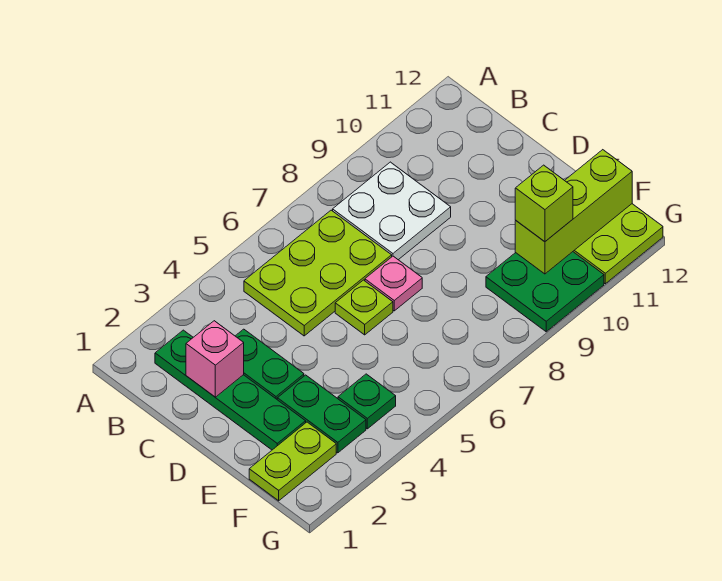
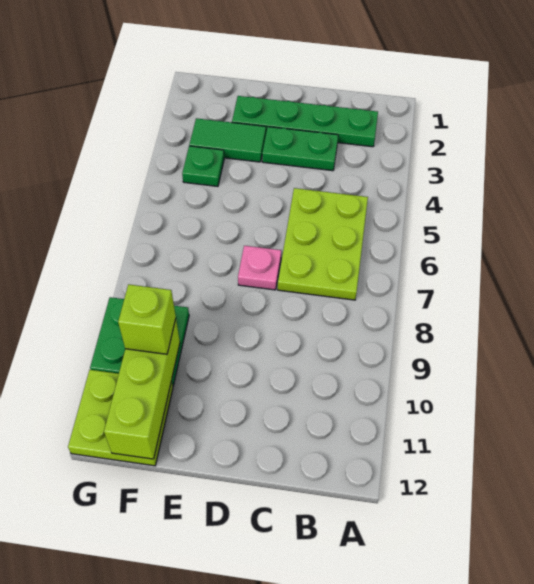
white 2x2 plate [333,162,451,260] -> none
pink 1x1 brick [186,321,244,397] -> none
lime 1x1 plate [335,280,393,335] -> none
green 1x2 plate [277,375,366,453] -> green 1x2 tile [189,118,266,162]
lime 1x2 plate [249,422,336,501] -> none

